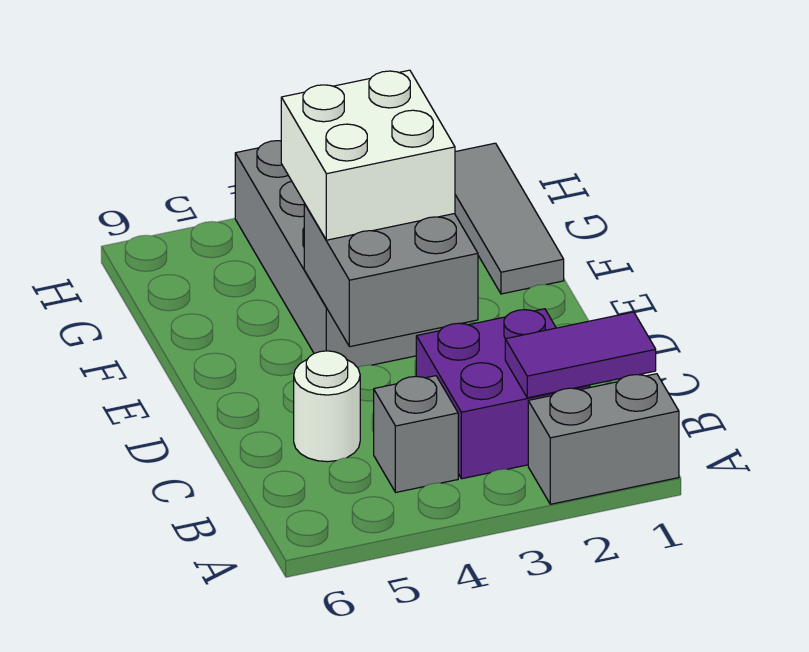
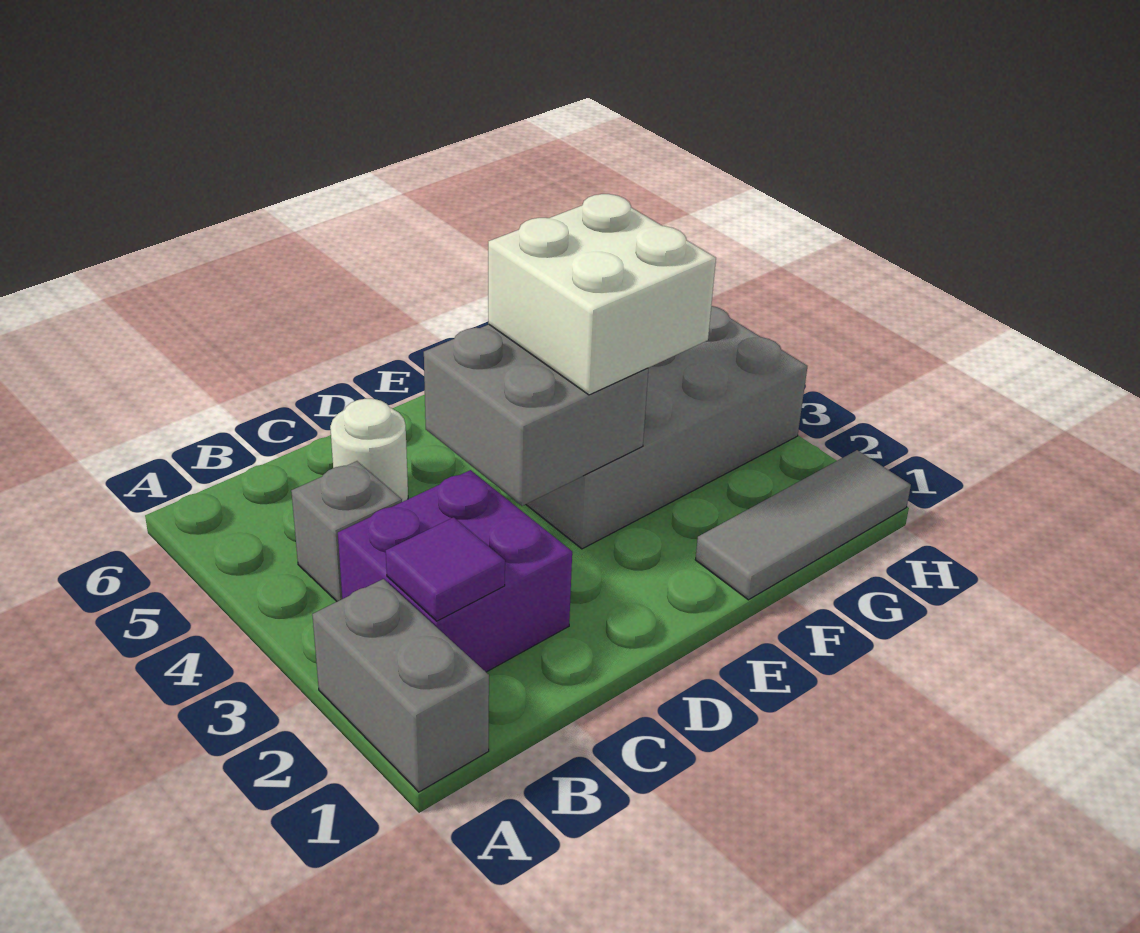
purple 1x2 tile [505,312,656,398] -> purple 1x1 tile [386,517,505,621]

